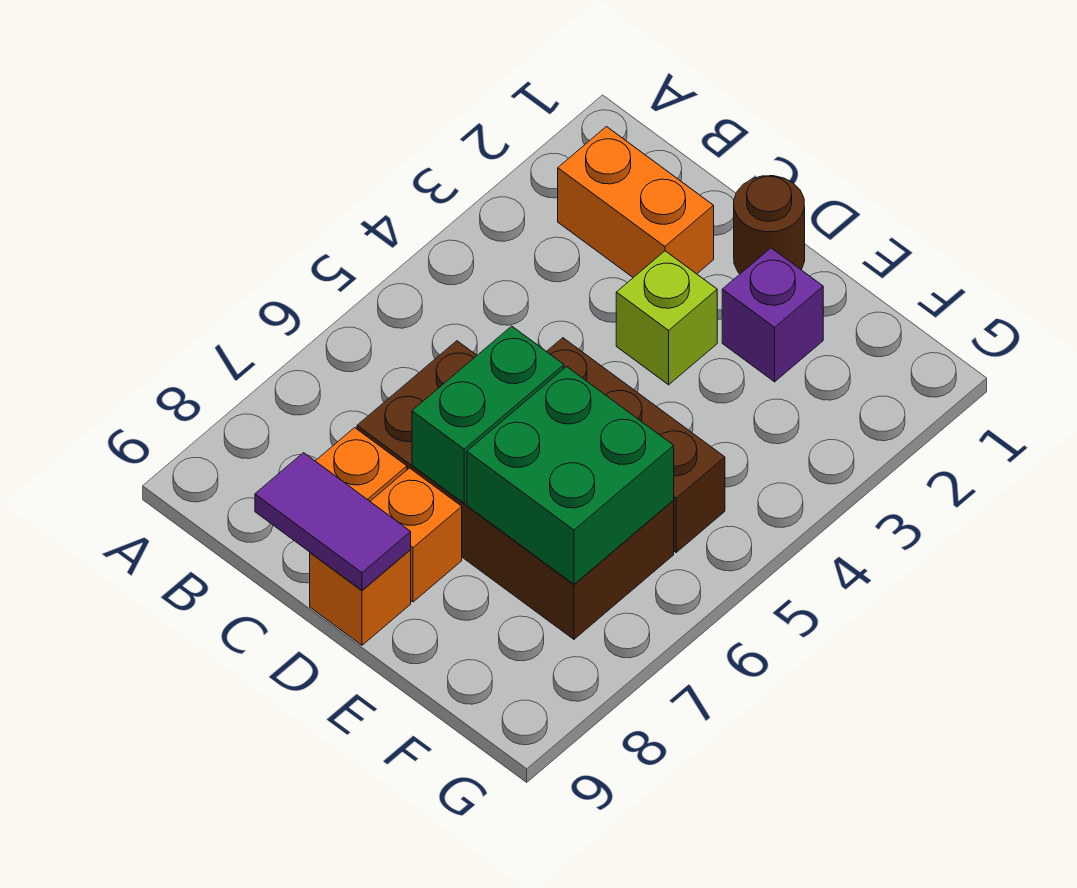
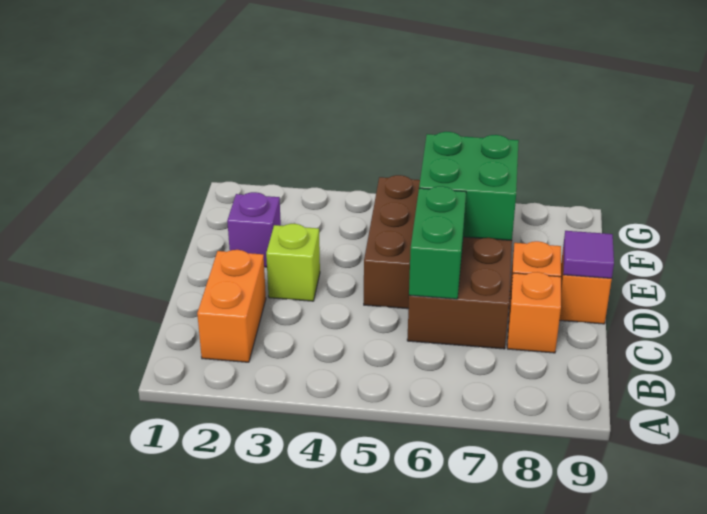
purple 1x2 tile [255,453,411,590] -> purple 1x1 tile [563,231,614,278]
brown 1x1 round brick [734,176,805,274] -> none
green 1x2 brick [412,326,564,503] -> green 1x2 brick turned to [409,186,466,299]

